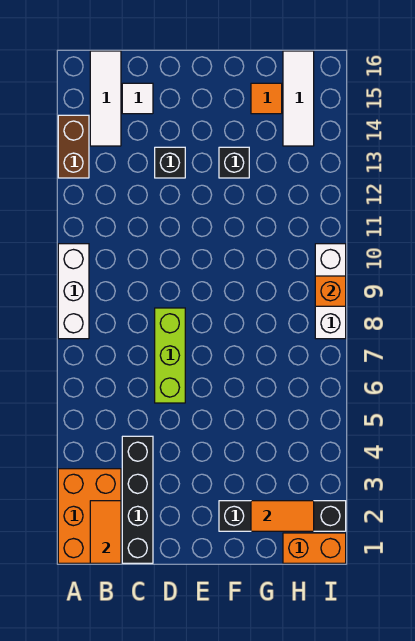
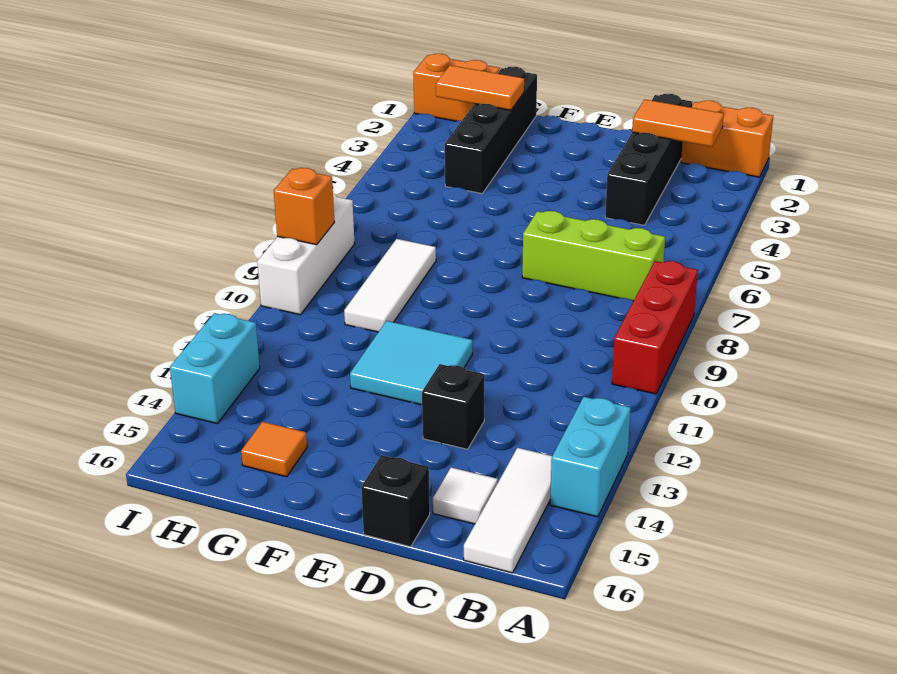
orange 2x3 brick [58,469,121,563] -> orange 1x2 brick [681,101,773,177]
white 1x3 brick [58,244,89,339] -> red 1x3 brick [612,261,698,394]
brown 1x2 brick [58,115,89,178] -> cyan 1x2 brick [550,397,631,517]
orange 1x2 tile [90,501,121,563] -> orange 1x2 tile turned to [632,99,724,147]
lime 1x3 brick [155,308,185,403] -> lime 1x3 brick turned to [522,211,665,301]
none -> cyan 2x2 tile [350,321,472,405]
black 1x4 brick [219,501,346,531] -> black 1x4 brick turned to [445,67,537,194]
black 1x1 brick [219,147,249,178] -> black 1x1 brick moved to [361,455,430,547]
white 1x3 tile [283,51,314,146] -> white 1x3 tile moved to [344,239,436,332]
none -> cyan 1x2 brick [170,313,260,424]

